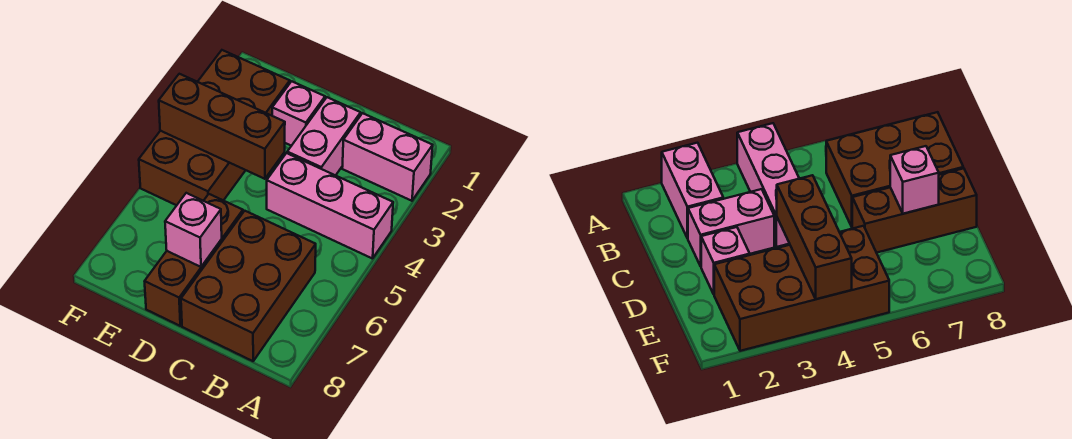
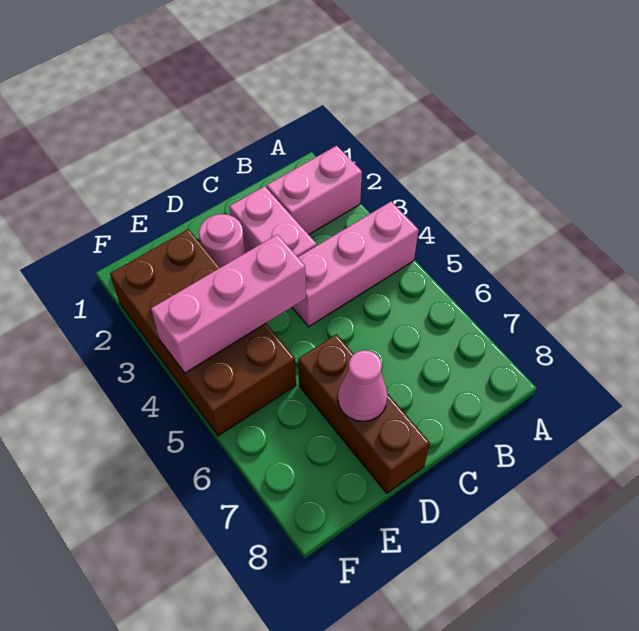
brown 2x3 brick [181,211,316,361] -> none
pink 1x1 brick [272,81,325,146] -> pink 1x1 round brick [199,214,245,268]
brown 1x3 brick [159,74,285,179] -> pink 1x3 brick [151,234,306,373]
pink 1x1 brick [165,193,222,267] -> pink 1x1 cone [338,350,388,421]

